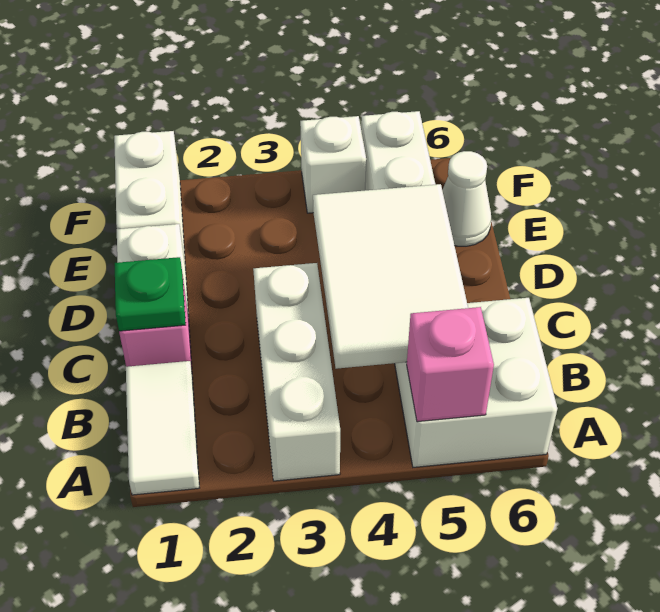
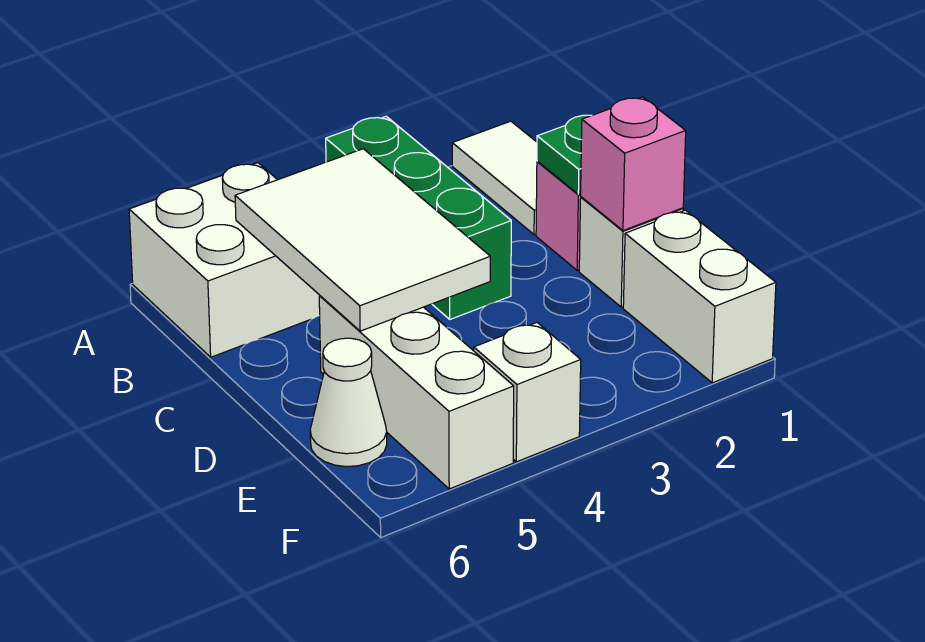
white 1x3 brick [253,263,340,481] -> green 1x3 brick [326,116,511,319]
pink 1x1 brick [407,307,494,422] -> pink 1x1 brick moved to [581,97,686,231]

